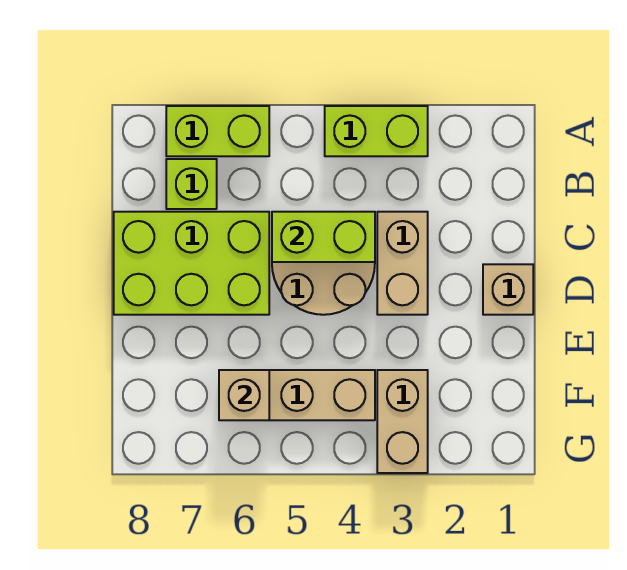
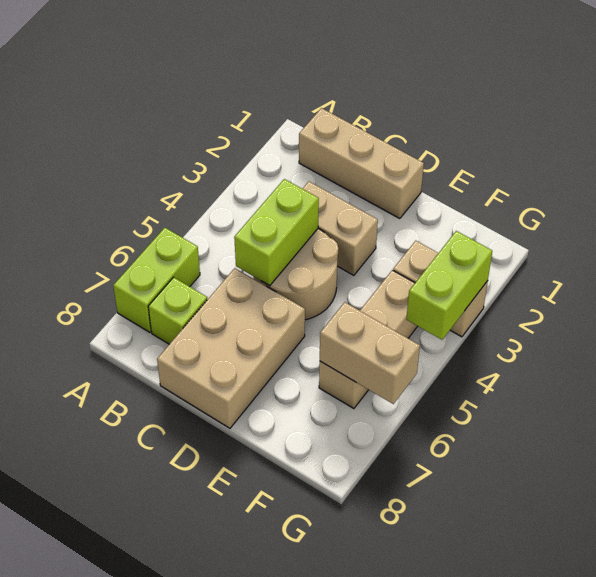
lime 1x2 brick [325,106,428,156] -> lime 1x2 brick moved to [406,231,492,340]
lime 2x3 brick [114,212,269,315] -> tan 2x3 brick [157,268,305,428]
tan 1x1 brick [483,264,533,315] -> tan 1x3 brick [299,108,424,219]
tan 1x1 brick [219,370,269,420] -> tan 1x2 brick [320,302,420,404]

